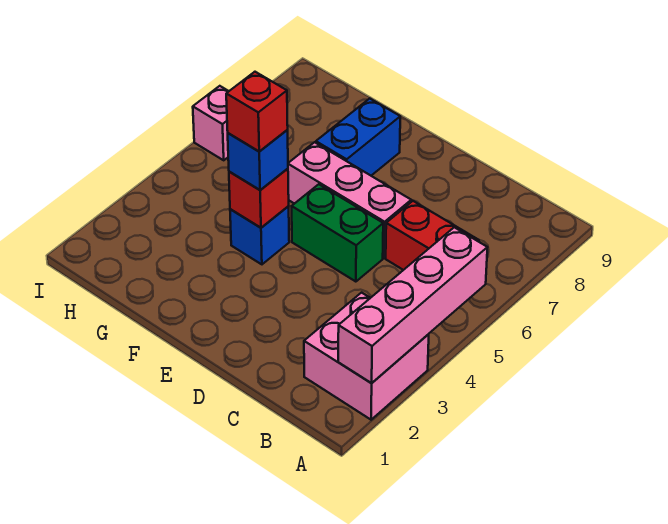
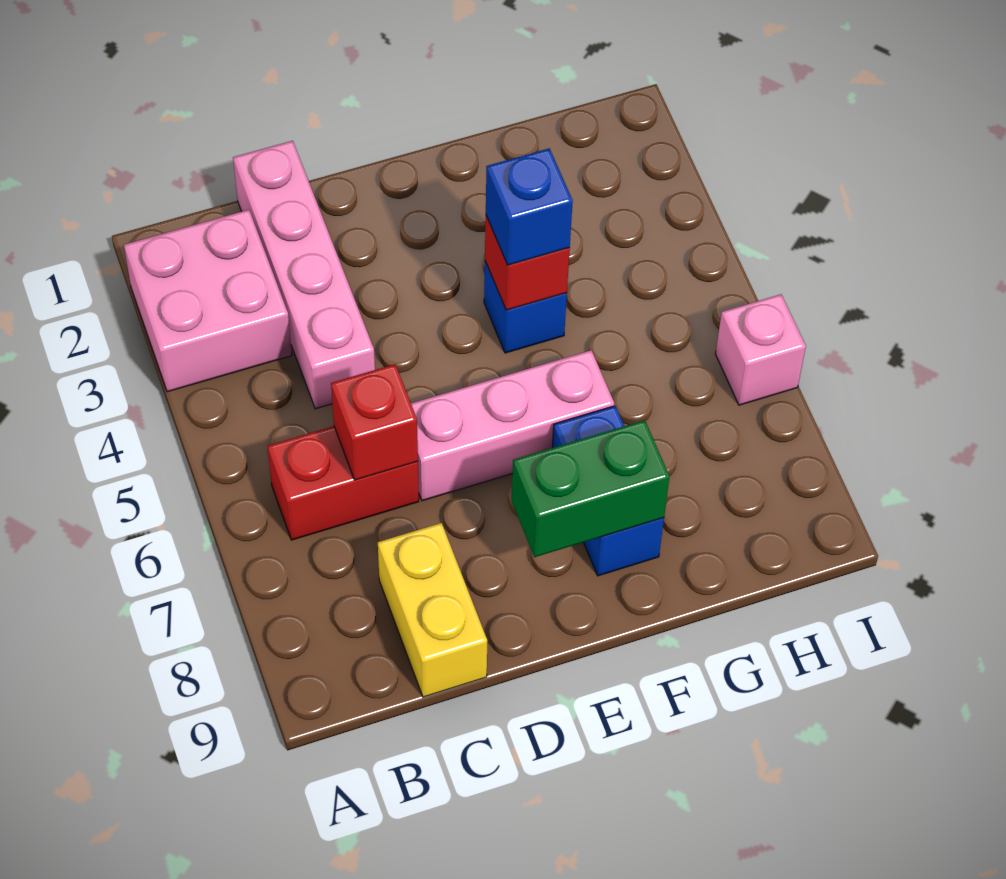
pink 1x4 brick [338,227,488,383] -> pink 1x4 brick moved to [233,141,375,409]
none -> yellow 1x2 brick [378,523,487,697]
green 1x2 brick [292,184,383,282] -> green 1x2 brick moved to [512,420,670,557]
red 1x1 brick [226,72,288,152] -> red 1x1 brick moved to [331,364,418,480]

